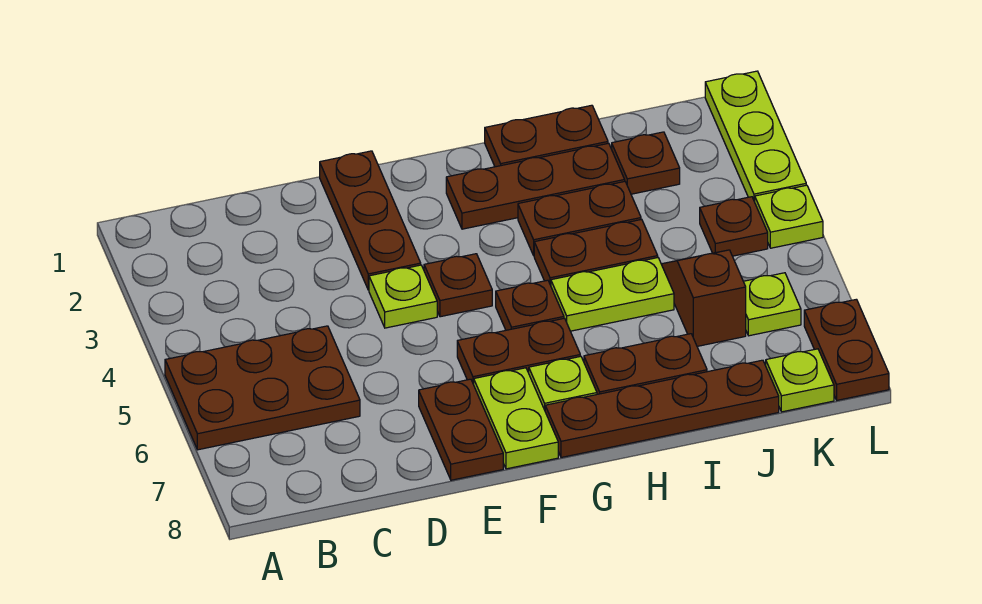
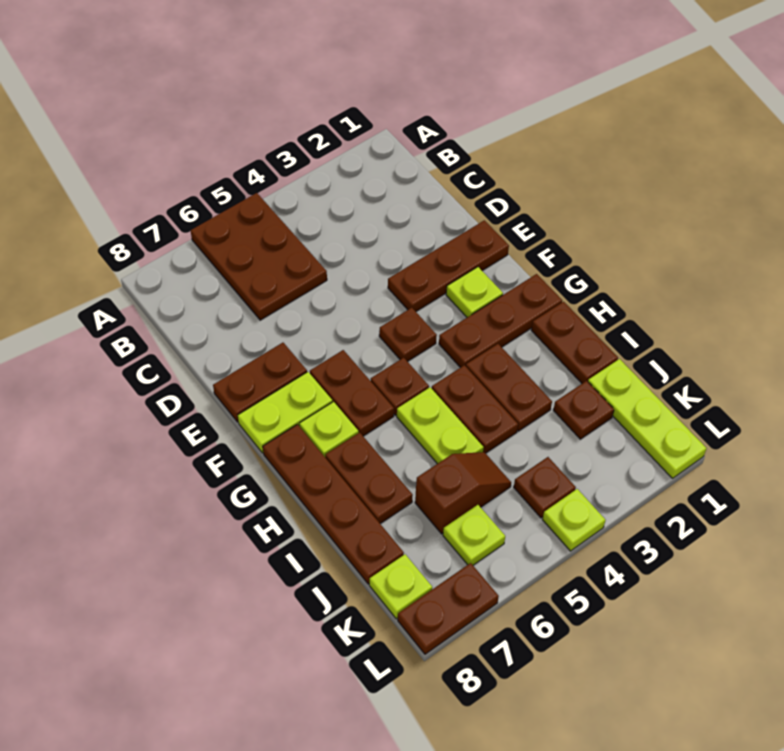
lime 1x1 plate [369,265,437,328] -> lime 1x1 plate moved to [446,267,503,317]
brown 1x3 plate [446,143,625,229] -> brown 1x3 plate turned to [439,274,562,368]
lime 1x3 plate [705,71,806,202] -> lime 1x3 plate turned to [588,359,707,478]

